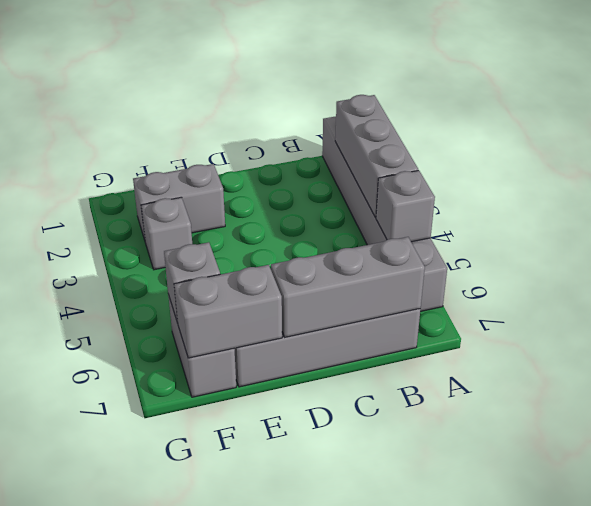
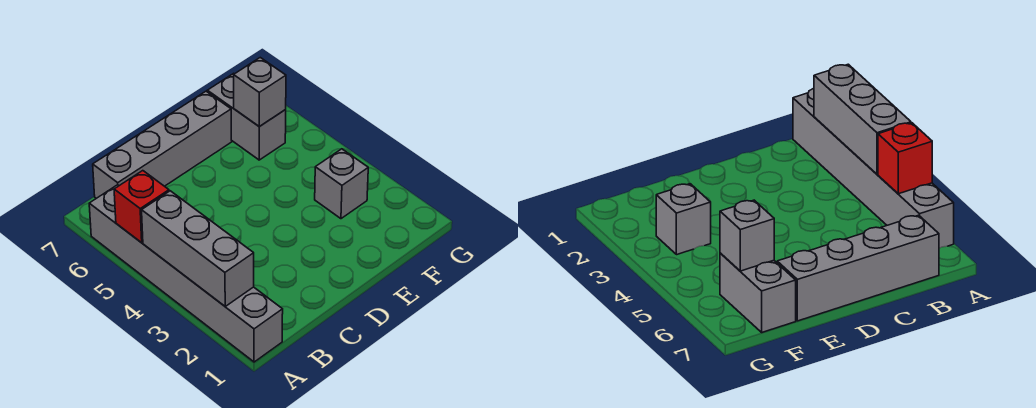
grey 1x1 brick [376,170,435,242] -> red 1x1 brick [114,171,169,243]
grey 1x3 brick [271,237,425,337] -> none
grey 1x2 brick [133,164,225,240] -> none
grey 1x2 brick [174,265,282,358] -> none

